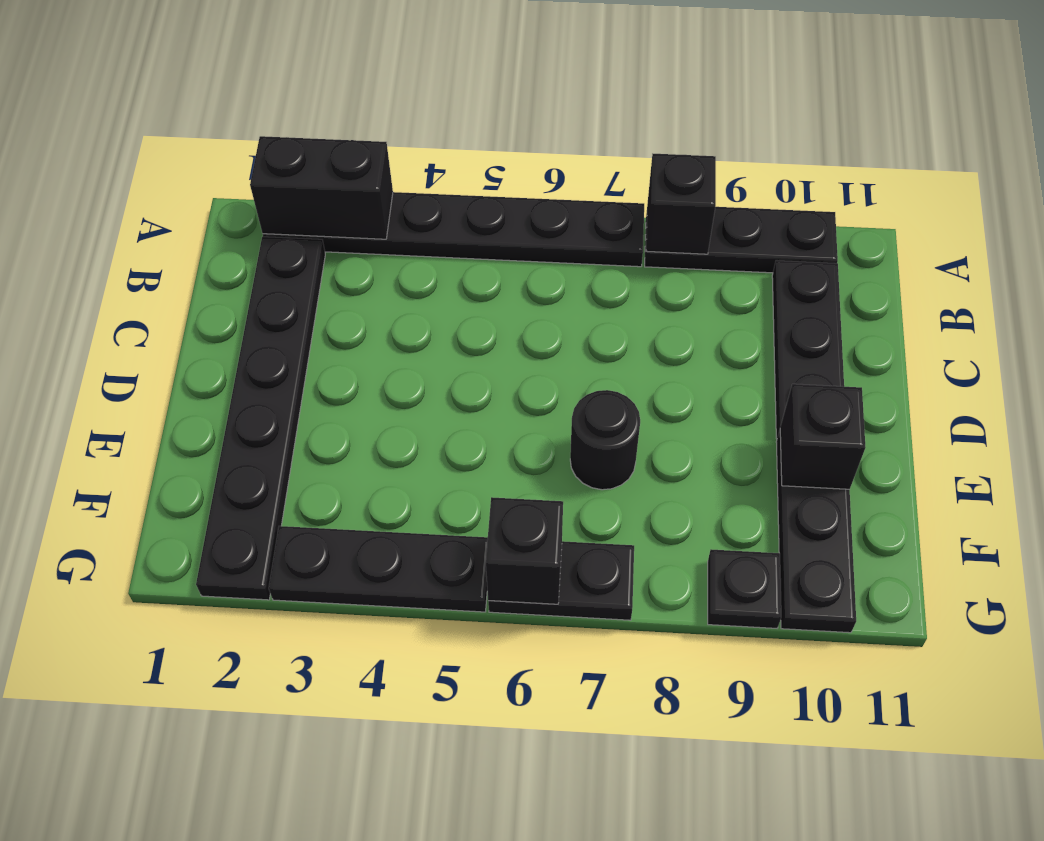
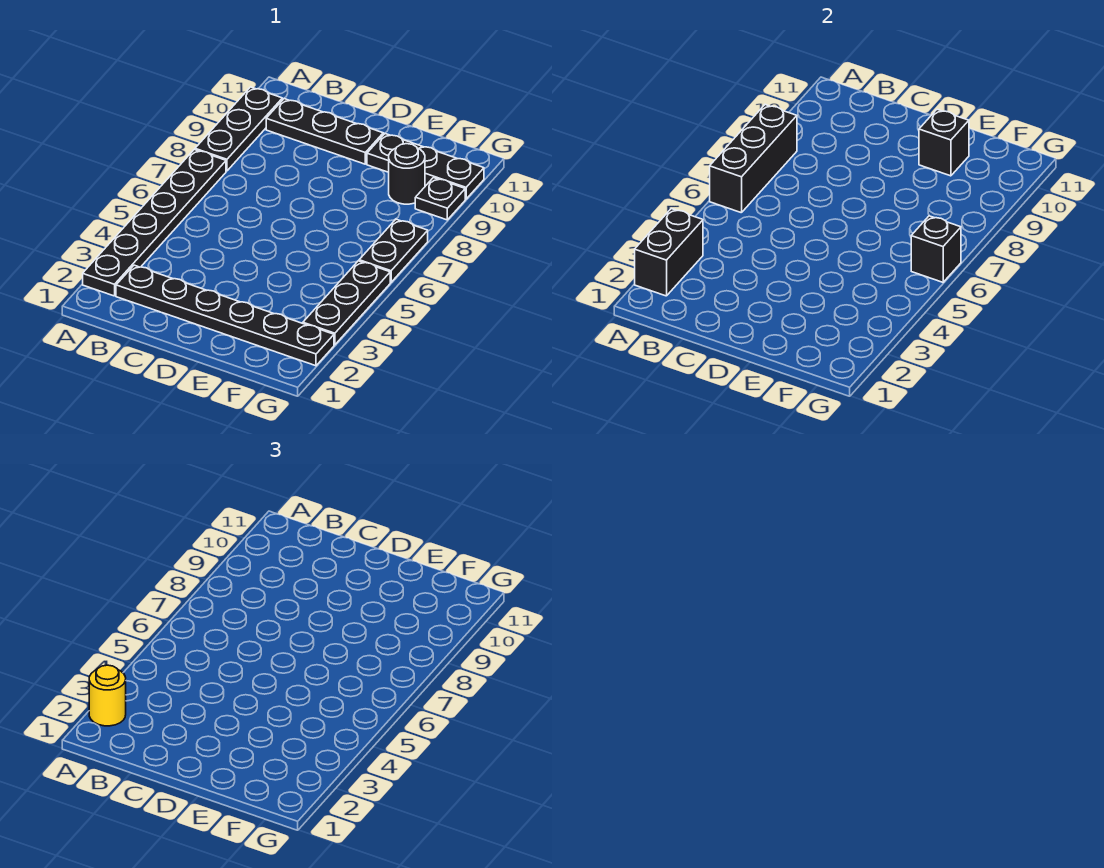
none -> yellow 1x1 round brick [89,665,126,726]
black 1x1 brick [646,154,716,254] -> black 1x3 brick [710,105,797,213]
black 1x1 round brick [570,390,640,490] -> black 1x1 round brick moved to [389,144,425,204]

